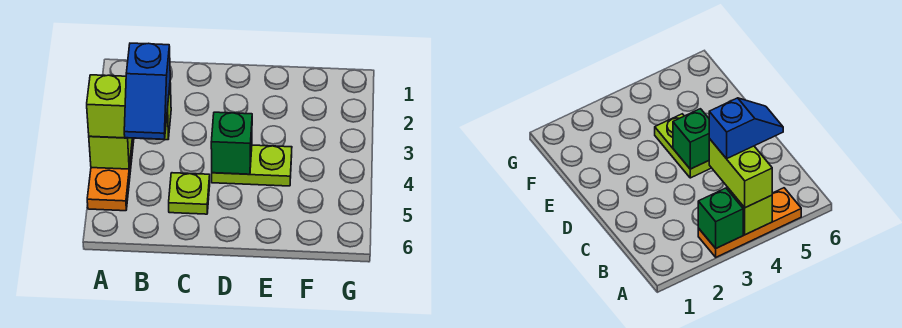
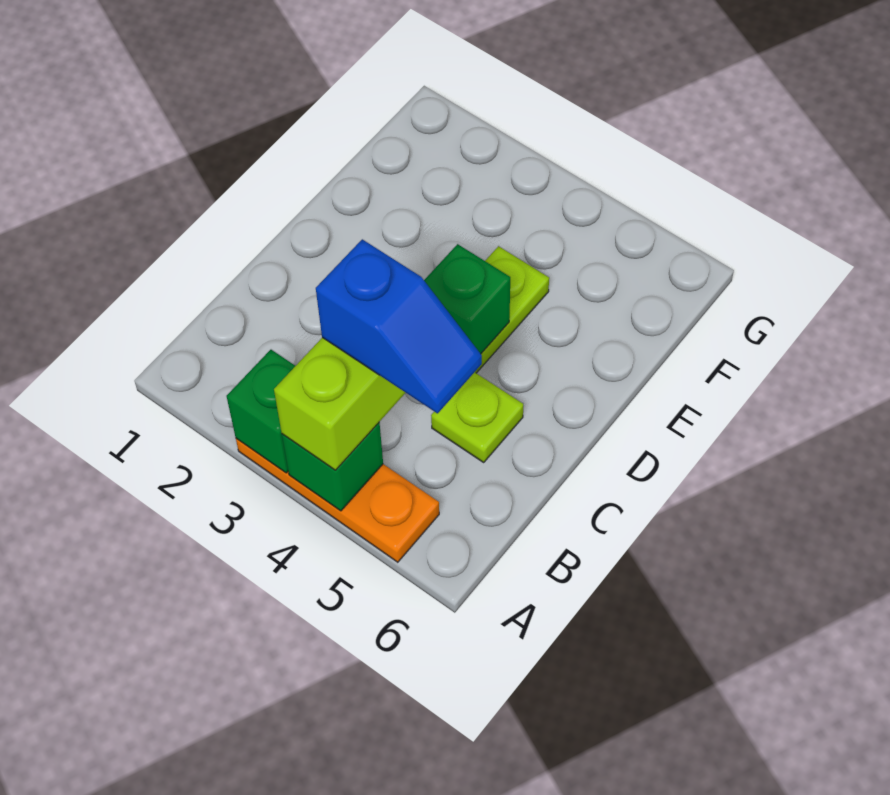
lime 1x1 brick [89,136,132,169] -> green 1x1 brick [282,423,383,511]

